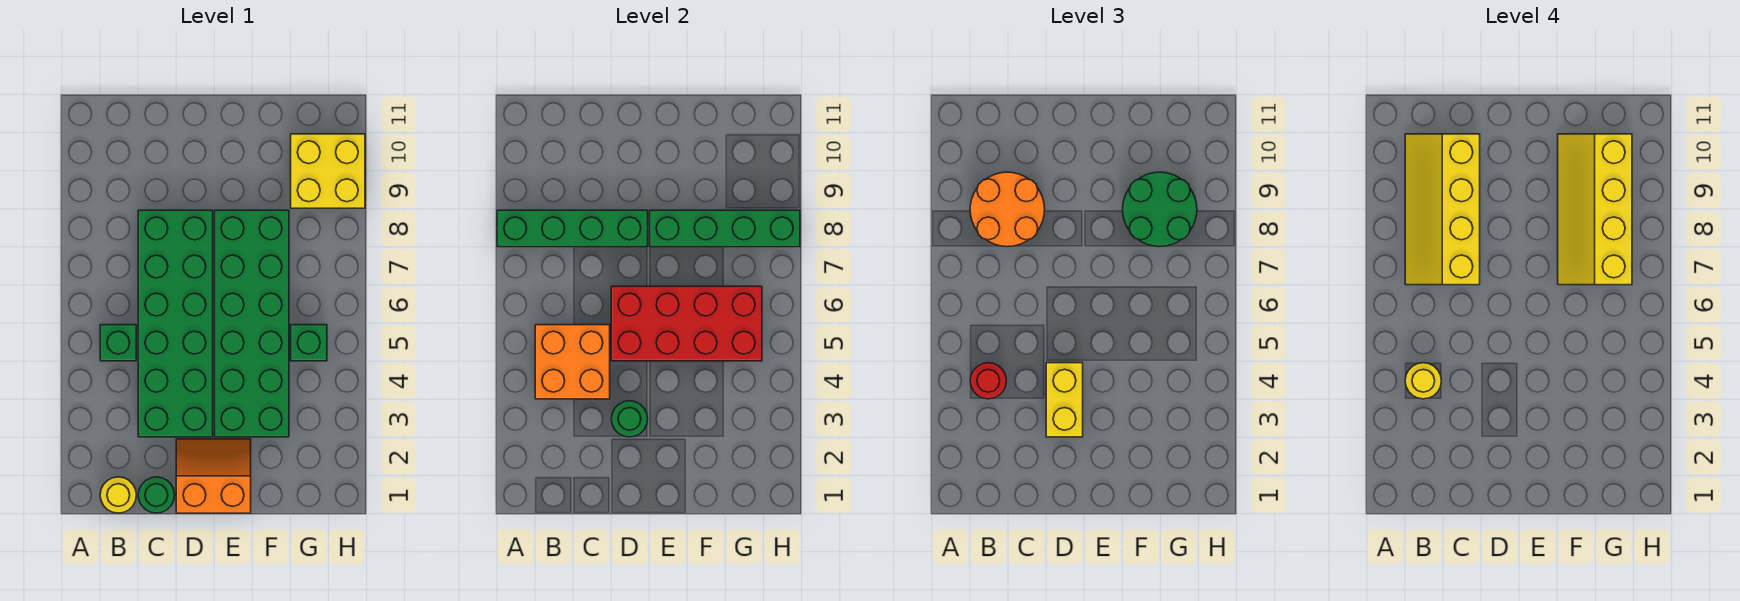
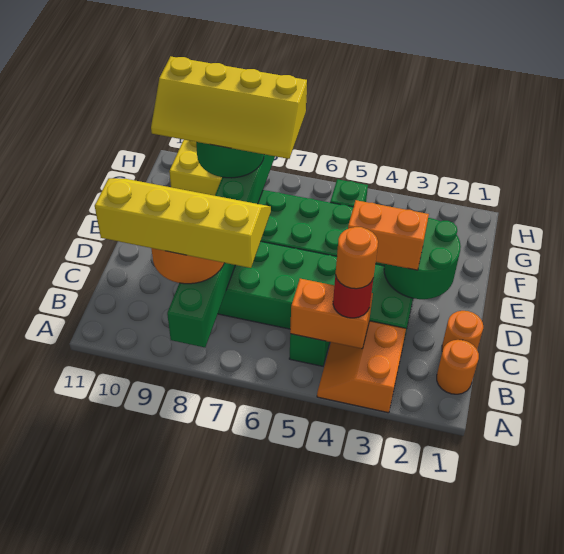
yellow 1x1 round brick [100,477,136,513] -> orange 1x1 round brick [437,340,479,394]
orange 2x2 brick [535,325,610,399] -> orange 1x2 brick [290,279,373,349]
yellow 1x1 round brick [1405,363,1441,399] -> orange 1x1 round brick [335,227,378,289]
yellow 2x4 slope [1405,134,1480,285] -> yellow 2x4 slope turned to [95,178,271,268]
green 1x1 round brick [138,477,175,513] -> orange 1x1 round brick [442,311,483,351]
orange 2x2 slope [176,439,251,513] -> orange 2x2 slope moved to [317,321,406,413]
green 1x1 round brick [611,401,648,437] -> green 2x2 round brick [384,218,461,299]
yellow 1x2 brick [1046,363,1083,437] -> orange 1x2 brick [348,200,429,270]
red 2x4 brick [611,286,762,361] -> none

